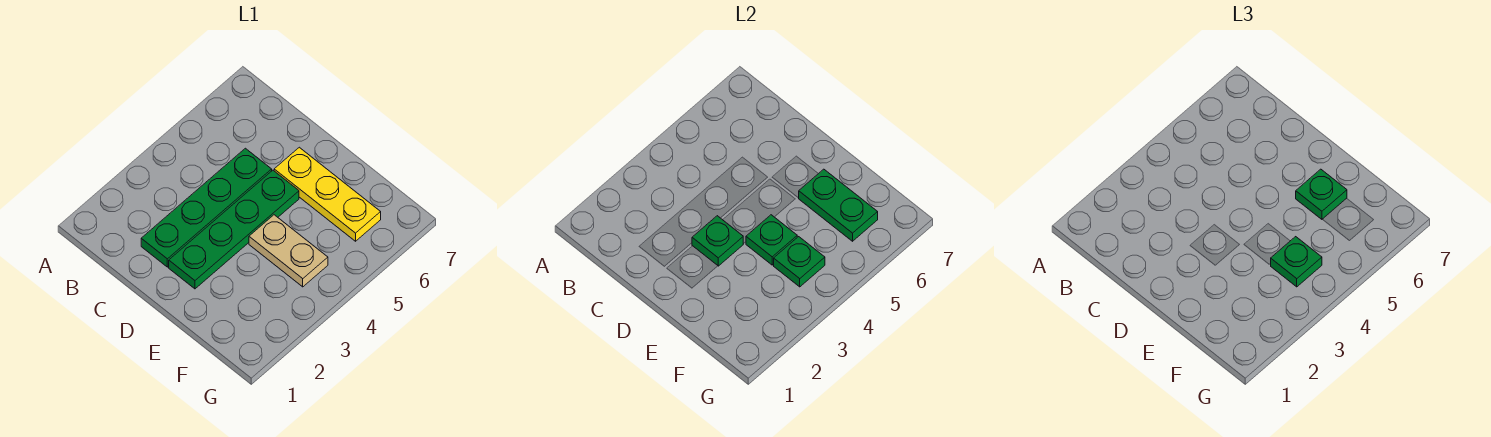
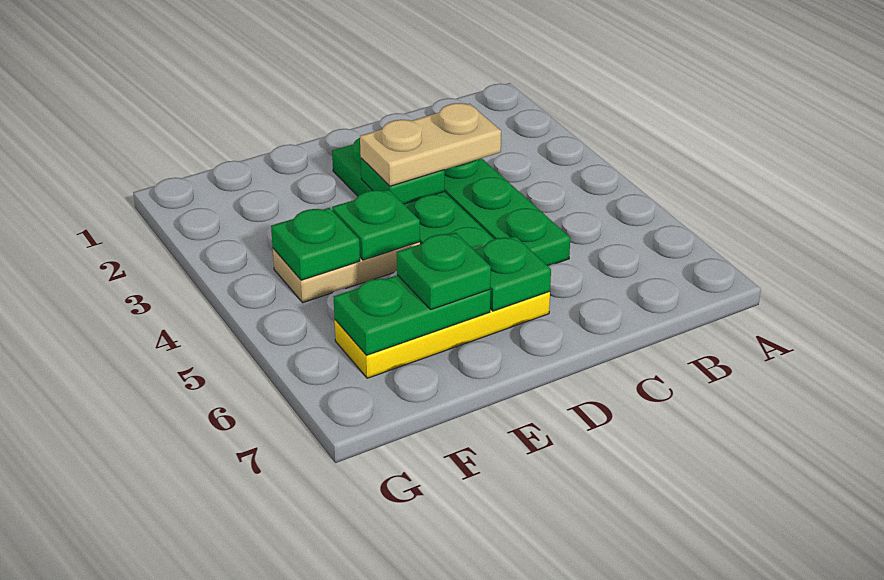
none -> tan 1x2 plate [360,103,501,186]
green 1x1 plate [1270,237,1322,287] -> green 1x1 plate moved to [474,236,551,311]

